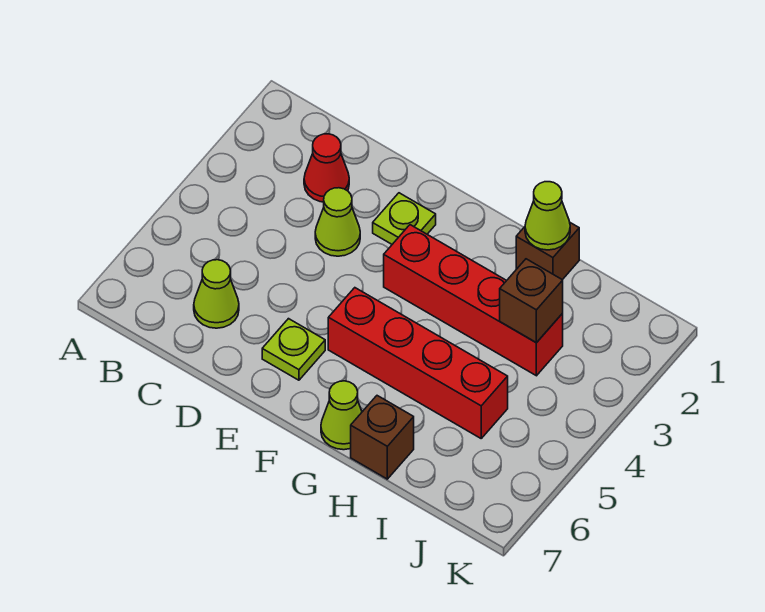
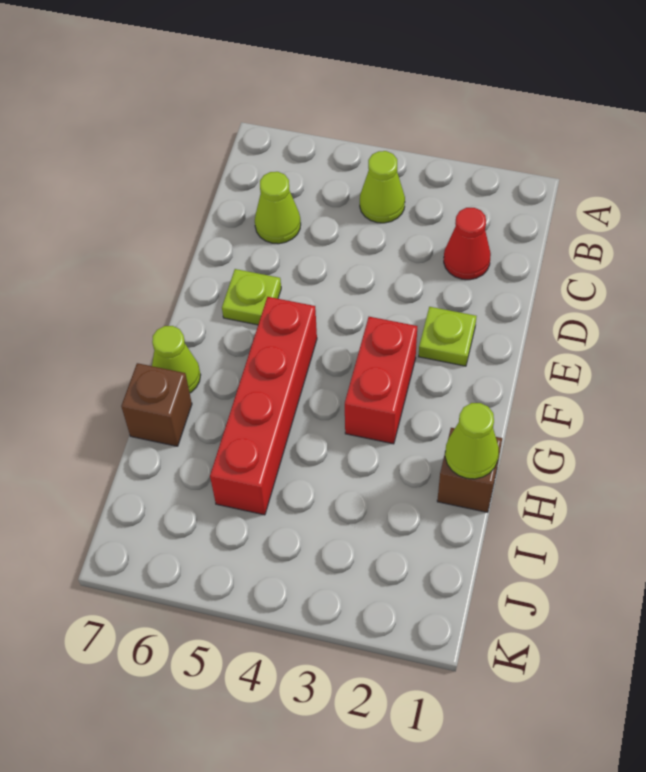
lime 1x1 cone [315,188,360,256] -> lime 1x1 cone moved to [360,151,405,223]
red 1x4 brick [384,225,563,376] -> red 1x2 brick [345,317,417,444]
brown 1x1 brick [500,259,563,343] -> none

